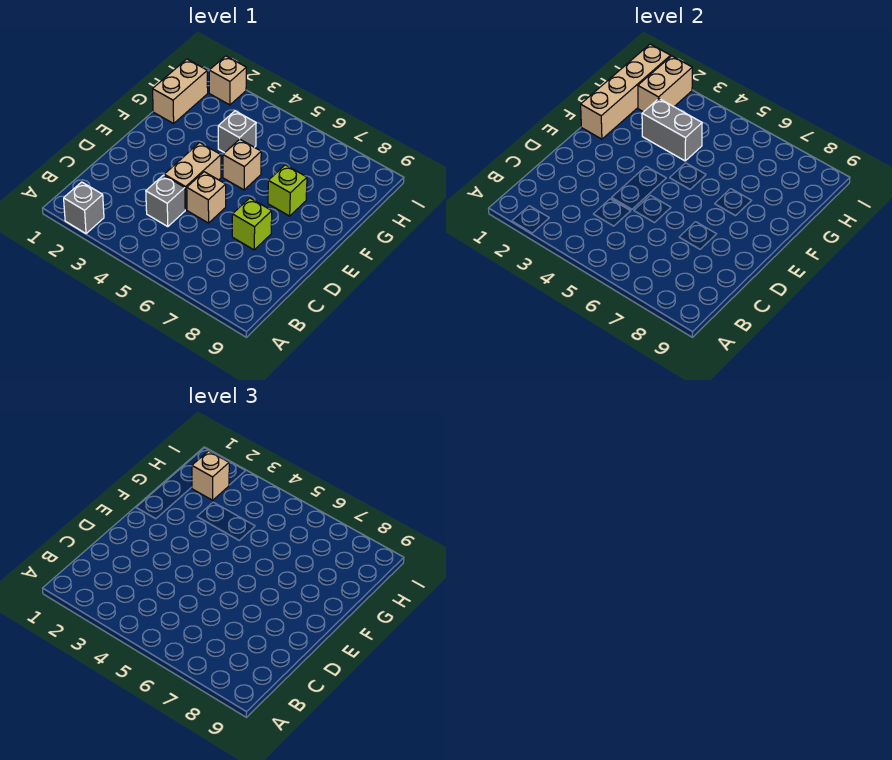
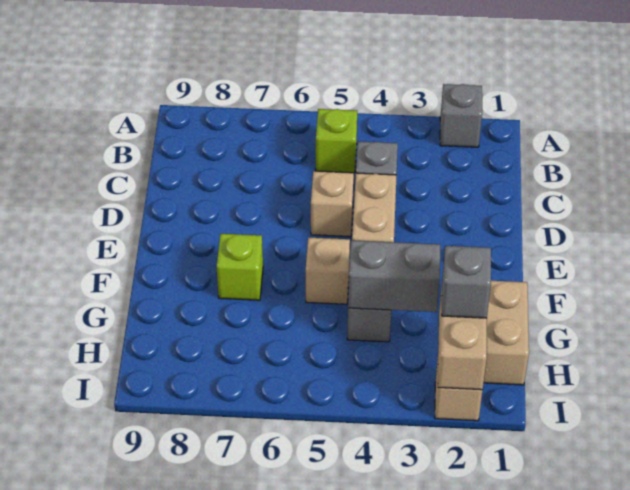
lime 1x1 brick [232,198,272,250] -> lime 1x1 brick moved to [316,109,357,173]
tan 1x4 brick [581,44,671,139] -> none
tan 1x1 brick [192,451,229,500] -> grey 1x1 brick [442,246,491,318]

